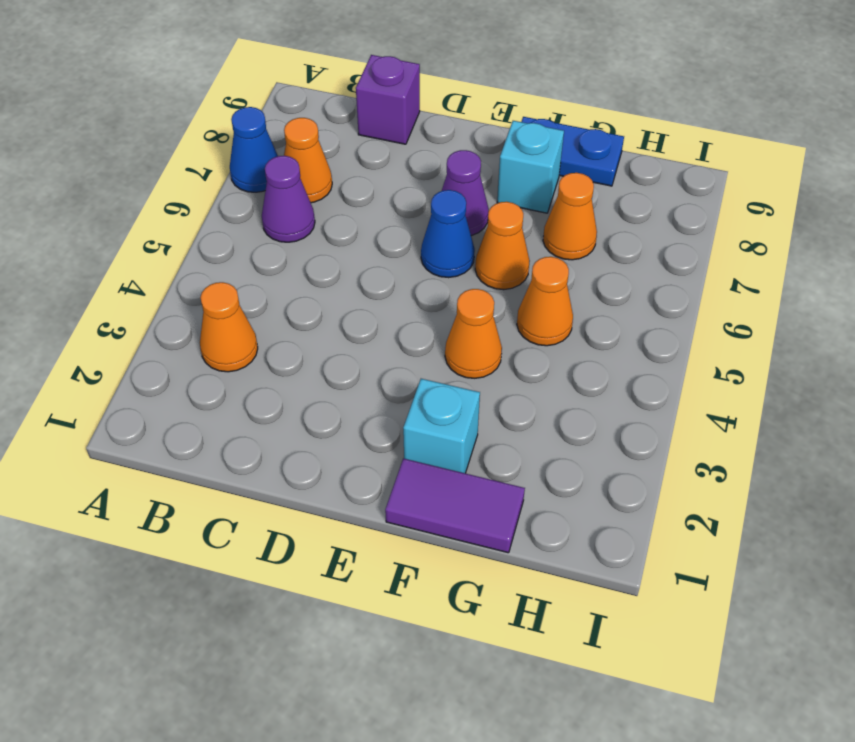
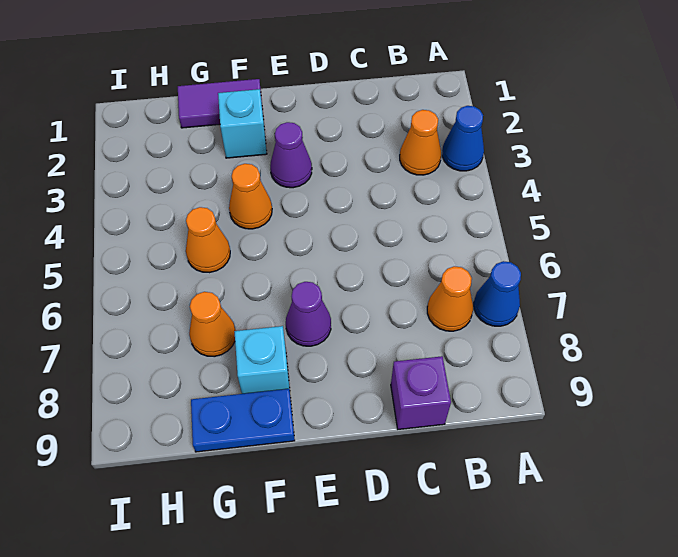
purple 1x1 cone [262,156,315,242] -> purple 1x1 cone moved to [270,122,312,188]
blue 1x1 cone [421,190,475,278] -> blue 1x1 cone moved to [442,106,484,171]
orange 1x1 cone [475,202,530,290] -> none

